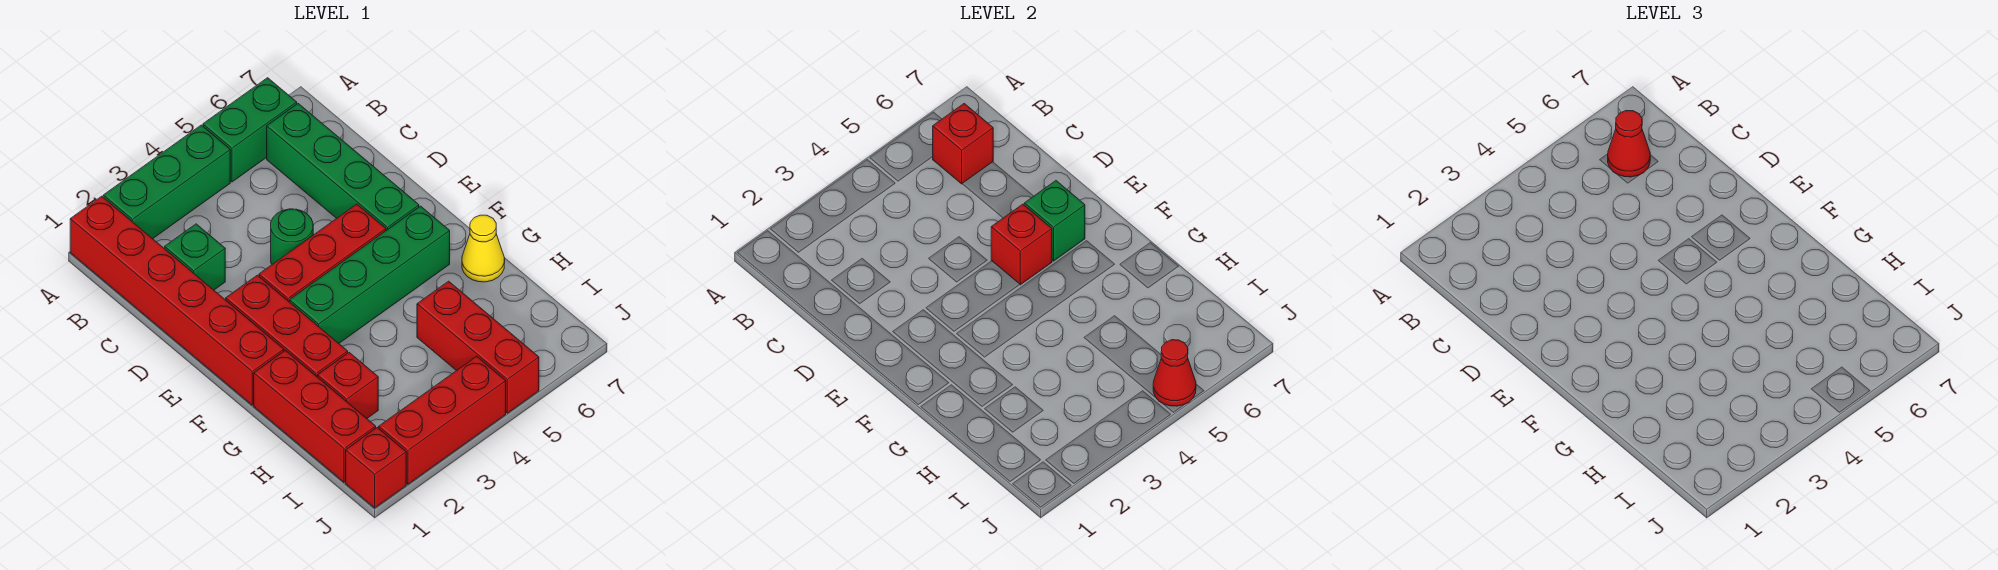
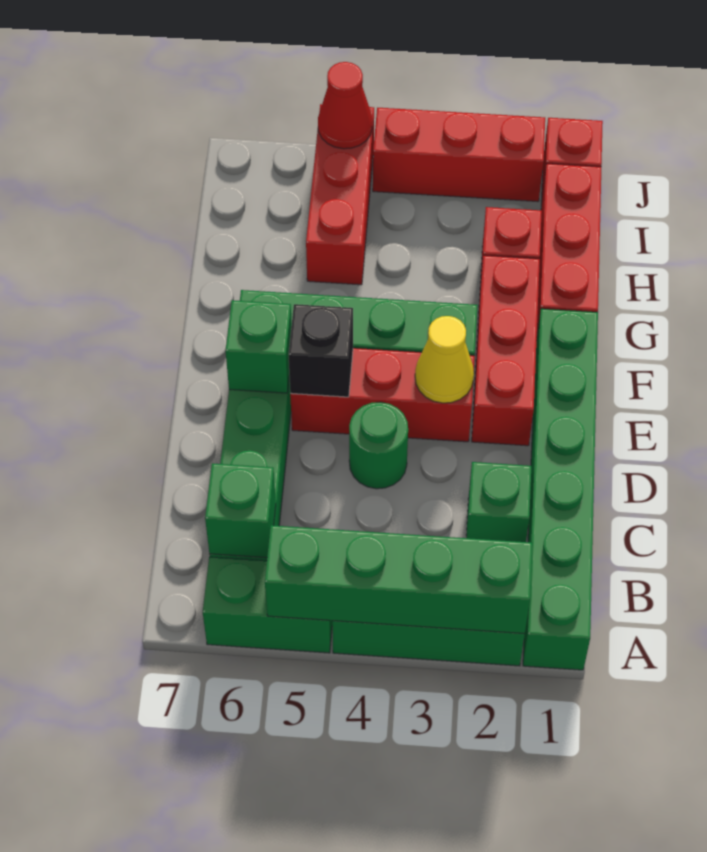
red 1x6 brick [70,196,284,405] -> green 1x6 brick [523,309,598,670]
none -> green 1x4 brick [265,525,532,634]
red 1x1 brick [933,104,993,184] -> green 1x1 brick [205,463,276,558]
red 1x1 cone [1608,111,1650,177] -> none
red 1x1 brick [991,204,1052,285] -> black 1x1 brick [289,304,353,397]
yellow 1x1 cone [462,215,505,282] -> yellow 1x1 cone moved to [415,316,474,403]

